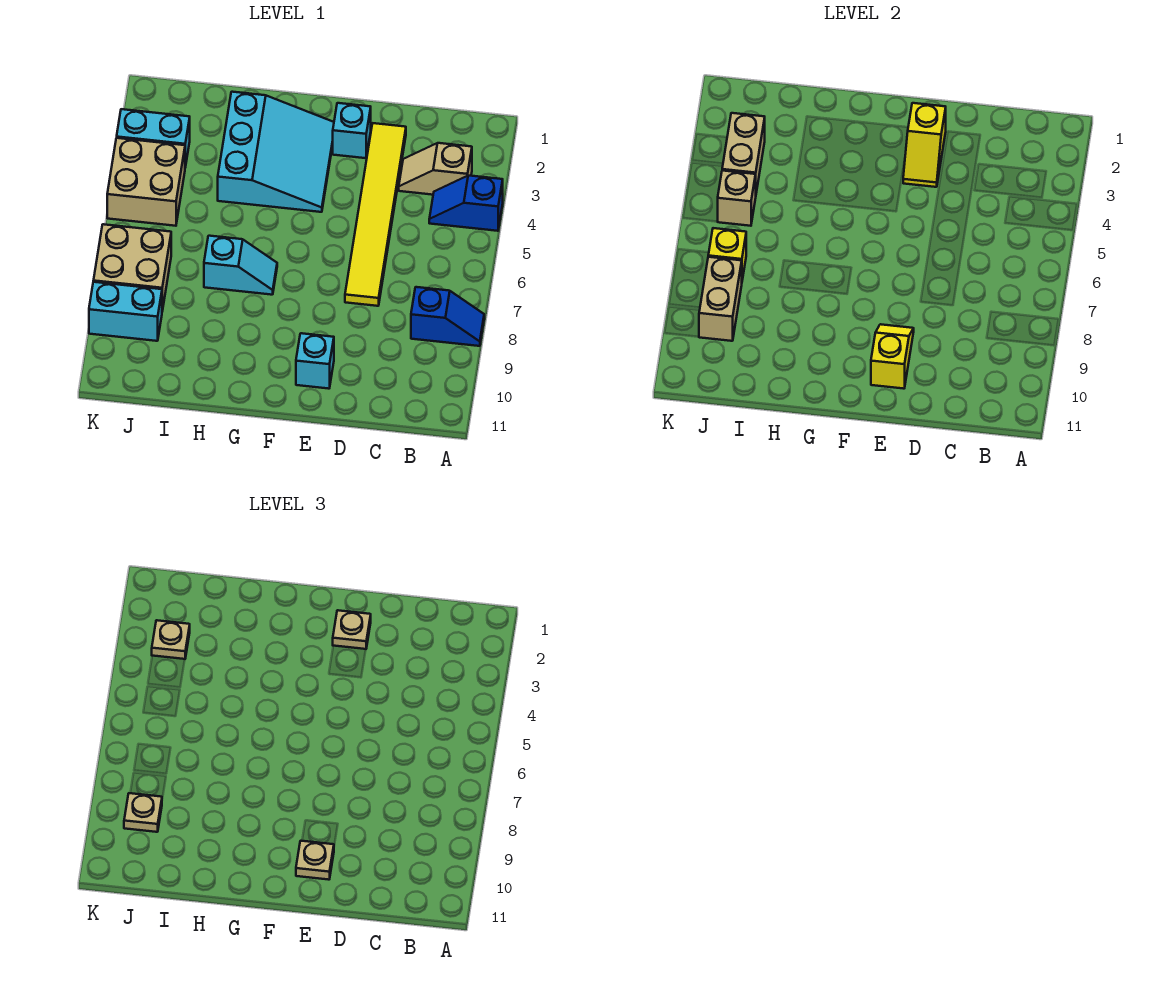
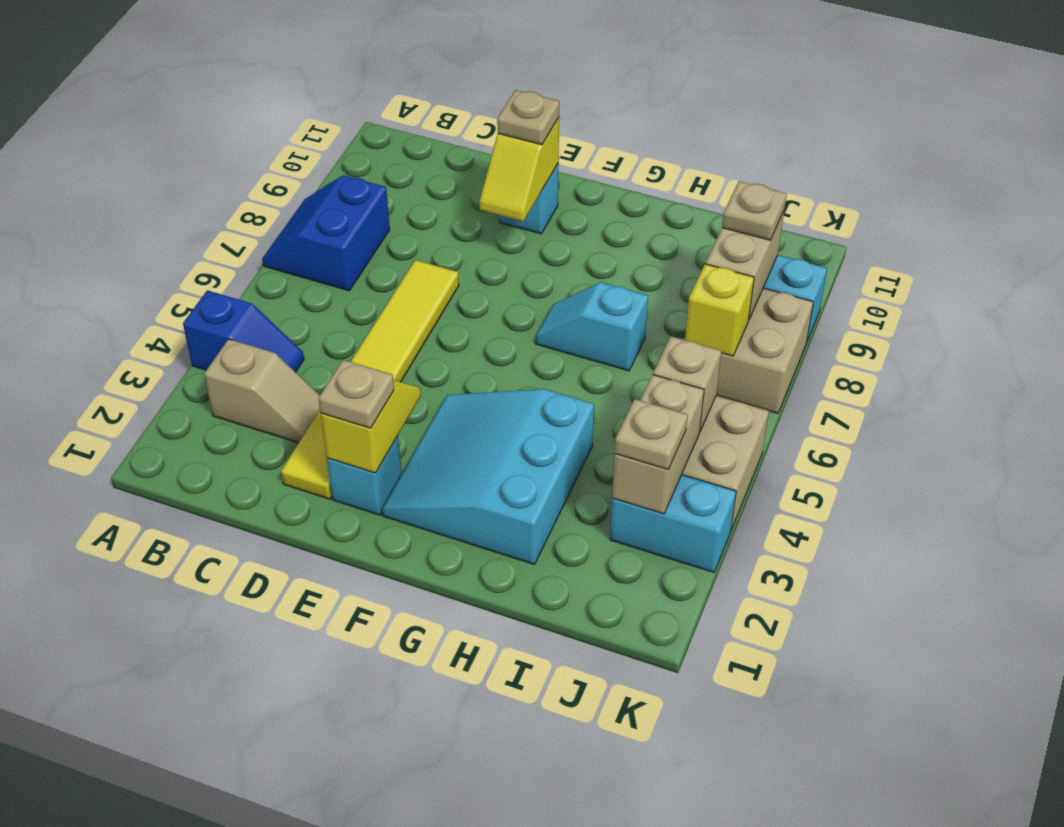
blue 1x2 slope [411,287,484,346] -> blue 2x2 slope [262,175,390,291]

